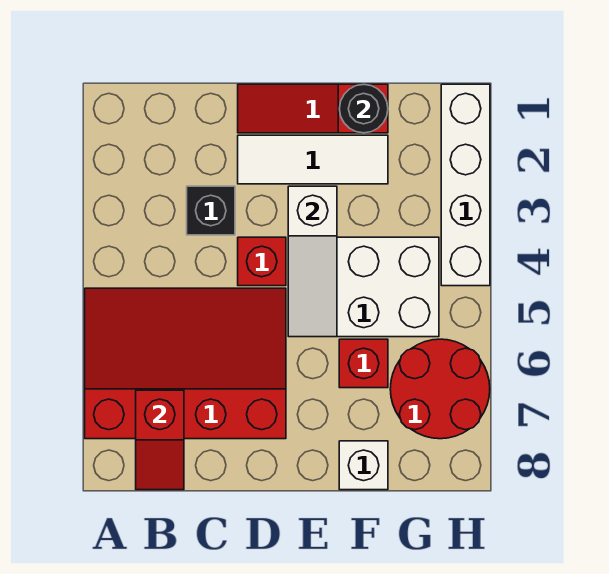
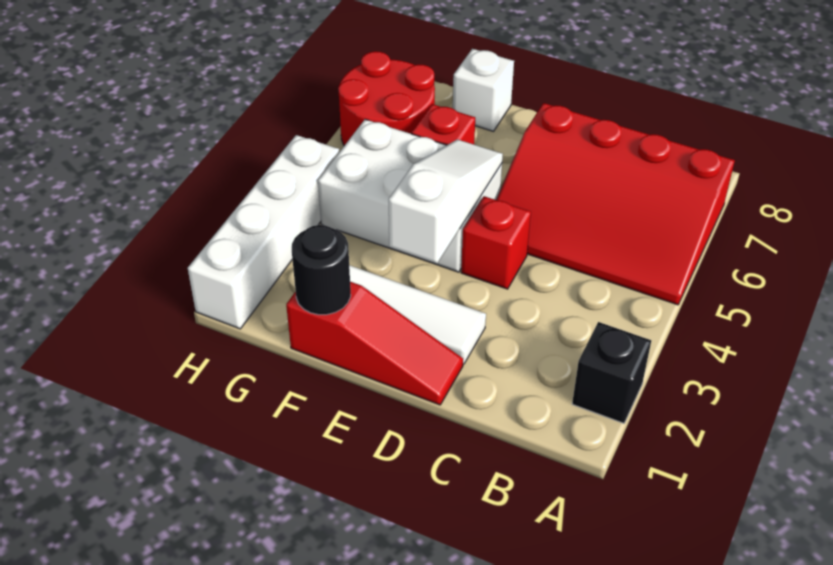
red 1x2 slope [136,390,184,490] -> none
black 1x1 brick [187,186,235,235] -> black 1x1 brick moved to [572,322,651,423]

